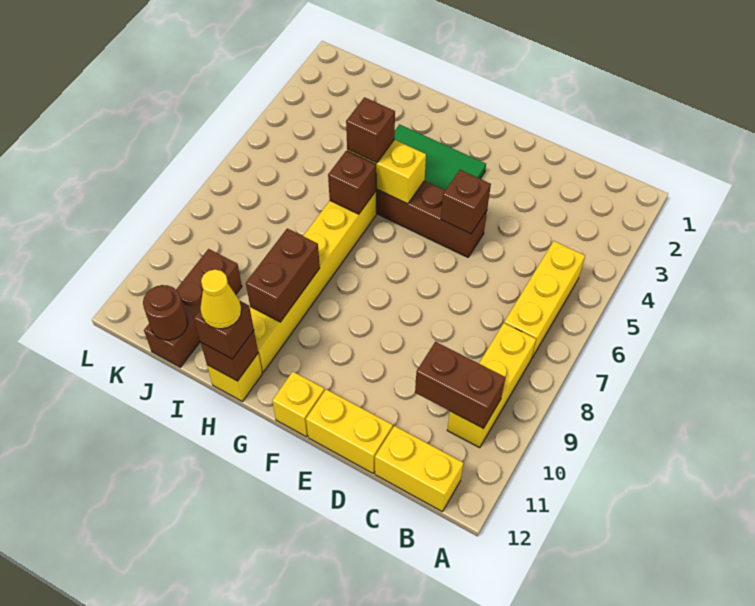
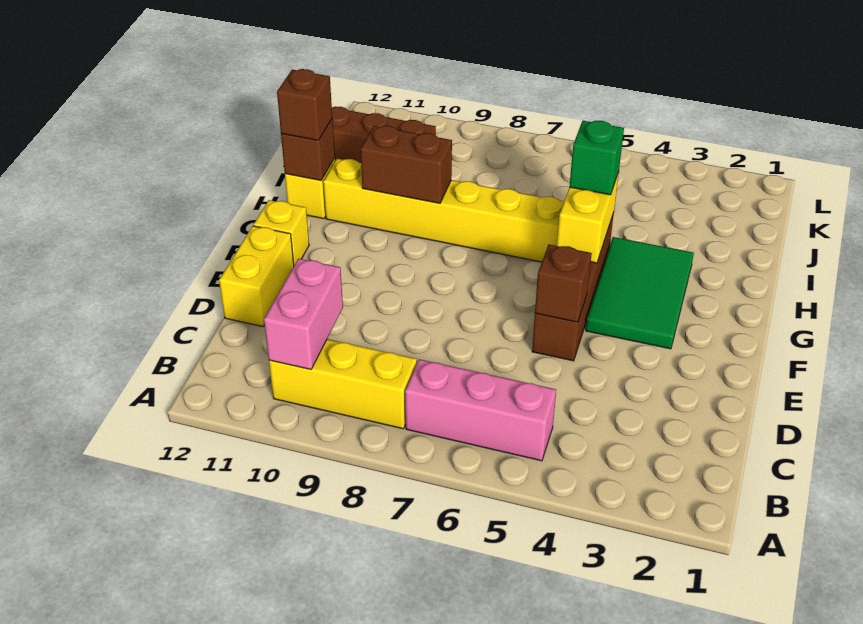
yellow 1x3 brick [504,241,585,359] -> pink 1x3 brick [405,359,556,461]
brown 1x2 brick [415,342,506,429] -> pink 1x2 brick [264,259,343,369]
yellow 1x2 brick [375,426,463,511] -> none
brown 1x1 brick [346,97,395,163] -> green 1x1 brick [569,121,624,195]
brown 1x1 brick [328,151,376,214] -> none
yellow 1x1 cone [200,269,241,329] -> none
brown 1x1 round brick [143,285,187,340] -> none

